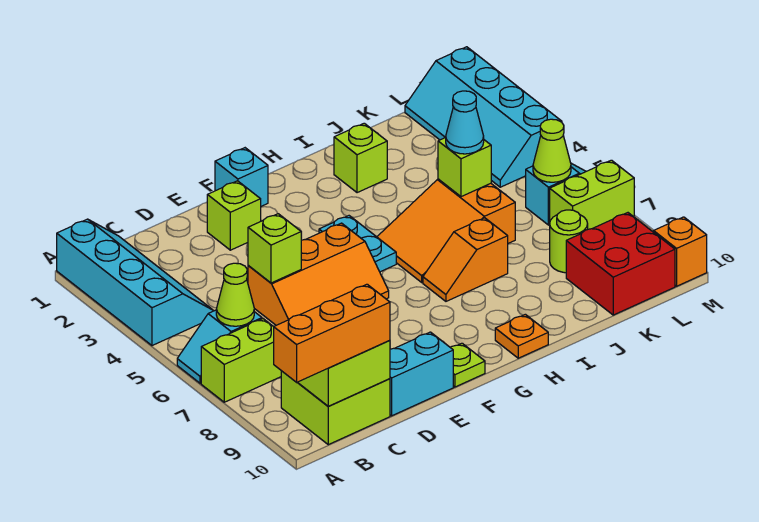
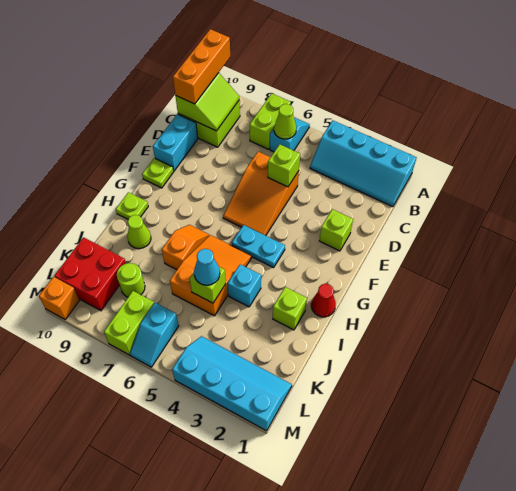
orange 2x3 slope [248,223,389,325] -> orange 2x3 slope turned to [223,152,299,236]
cyan 1x1 brick [215,148,268,206] -> cyan 1x1 brick moved to [228,264,261,307]
none -> red 1x1 cone [311,284,336,317]
orange 1x1 plate [495,314,548,358] -> lime 1x1 plate [116,192,148,219]
lime 1x1 cone [533,119,571,182] -> lime 1x1 cone moved to [127,215,151,249]

